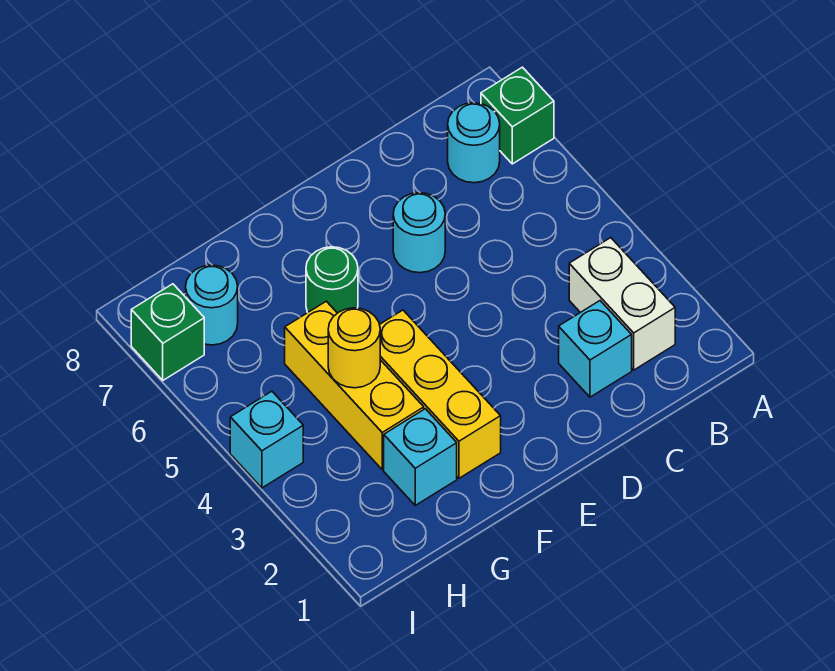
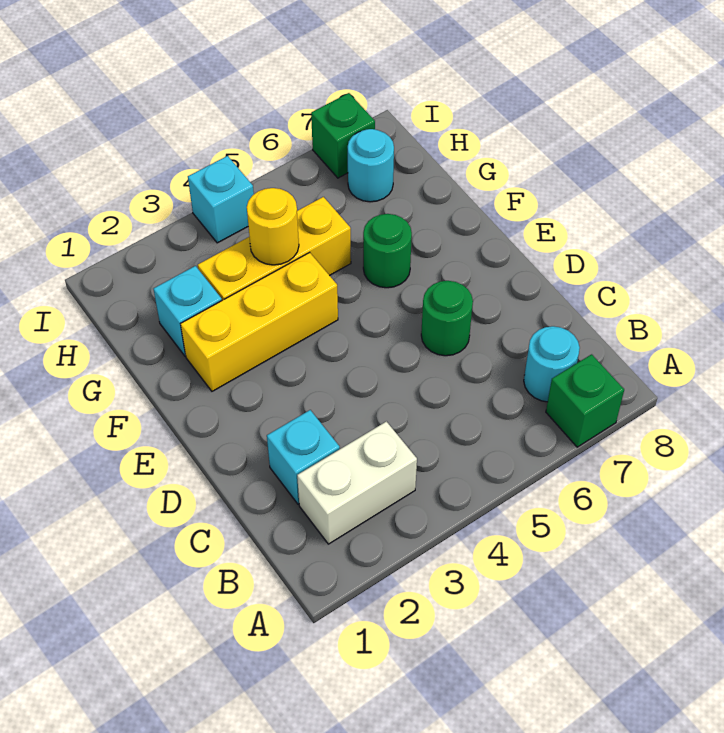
cyan 1x1 round brick [393,193,445,273] -> green 1x1 round brick [421,281,473,356]

